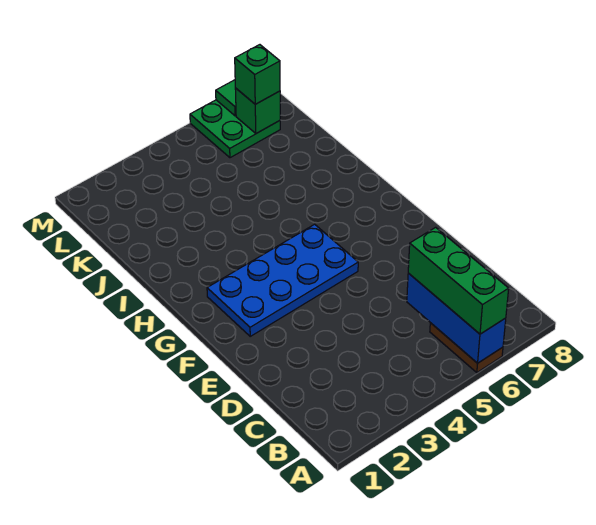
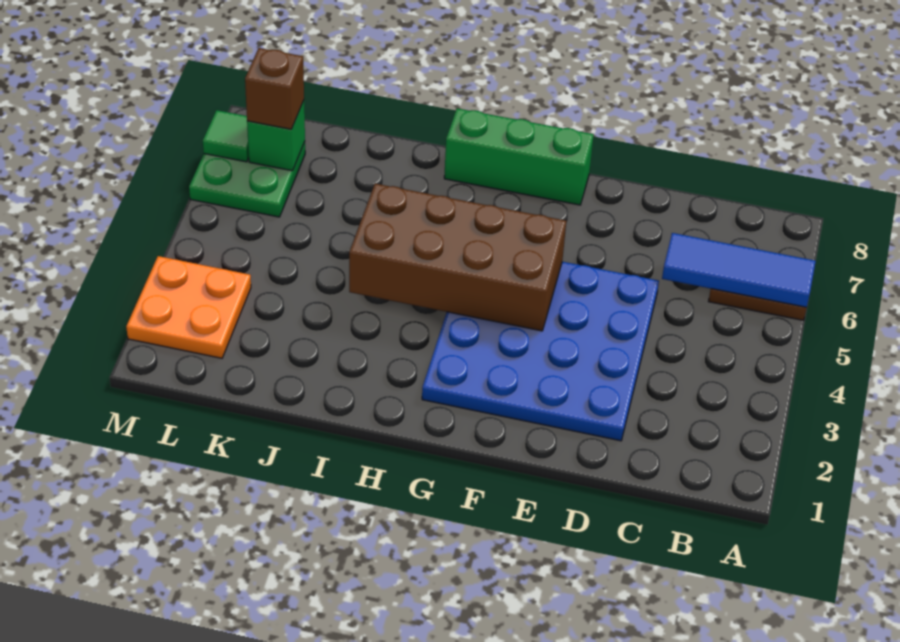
blue 1x3 brick [407,273,506,363] -> blue 1x3 tile [662,233,816,307]
green 1x3 brick [408,227,509,334] -> green 1x3 brick moved to [444,108,594,205]
blue 2x4 plate [207,224,358,336] -> blue 4x4 plate [422,262,659,441]
none -> brown 2x4 brick [349,184,566,331]
none -> orange 2x2 plate [126,256,251,358]
green 1x1 brick [235,45,280,104] -> brown 1x1 brick [245,48,304,129]

